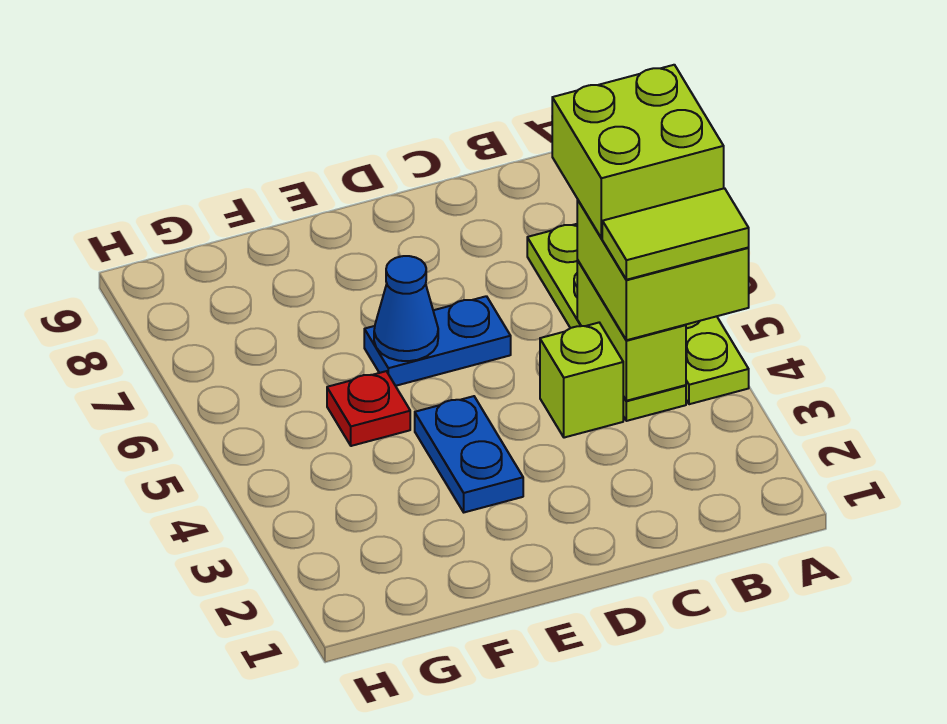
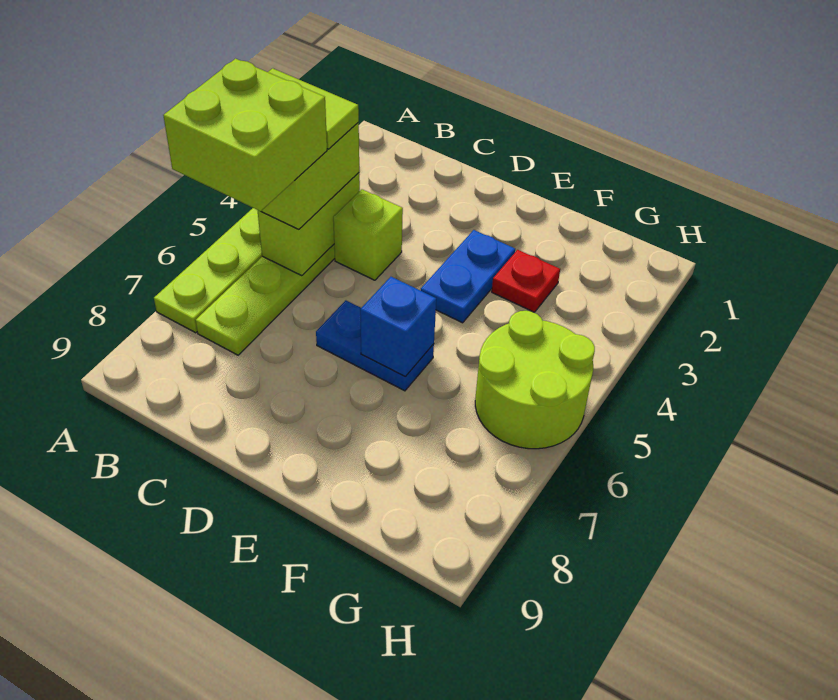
blue 1x1 cone [374,256,438,361] -> blue 1x1 brick [360,277,436,377]
red 1x1 plate [327,371,410,446] -> red 1x1 plate moved to [492,250,560,312]
none -> lime 2x2 round brick [475,311,595,449]

